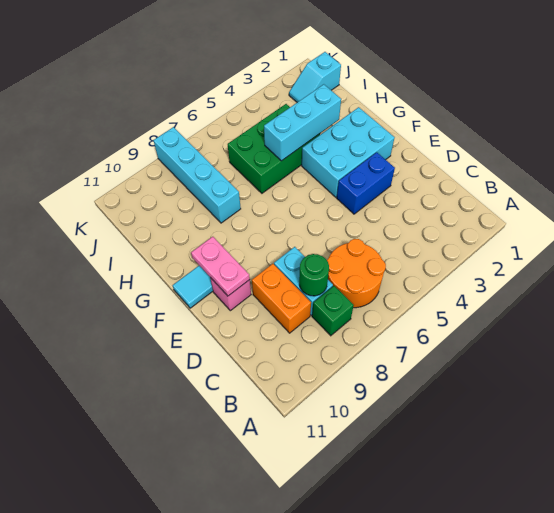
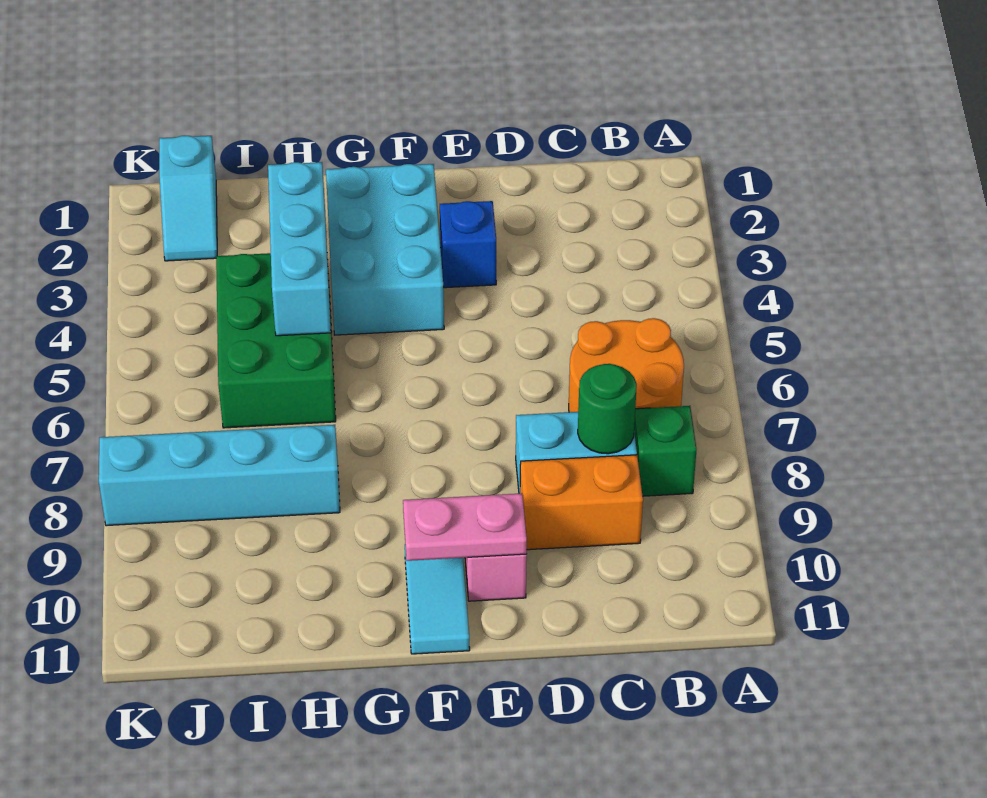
blue 1x2 brick [337,152,395,214] -> blue 1x1 brick [440,201,496,288]

